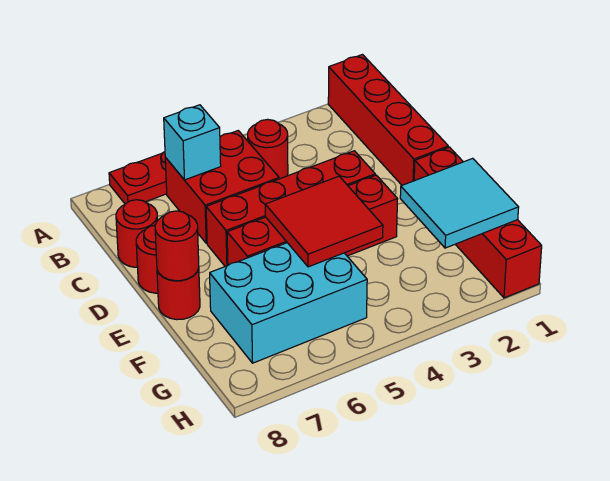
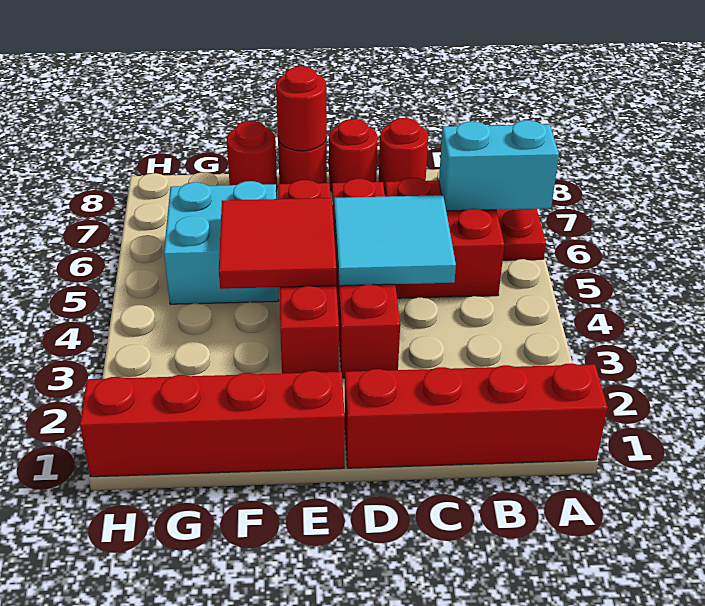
red 1x1 round brick [248,119,288,179] -> red 1x1 round brick moved to [227,121,277,190]
cyan 1x1 brick [164,105,221,180] -> cyan 1x2 brick [439,120,559,211]
cyan 2x2 tile [400,158,519,248] -> cyan 2x2 tile moved to [334,195,456,286]
cyan 2x3 brick [210,243,367,363] -> cyan 2x2 brick [164,181,279,304]

